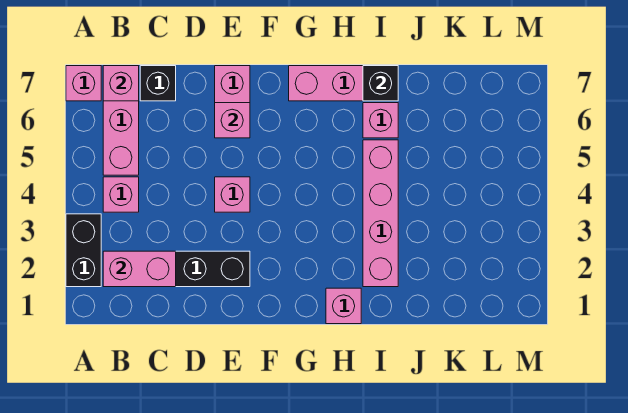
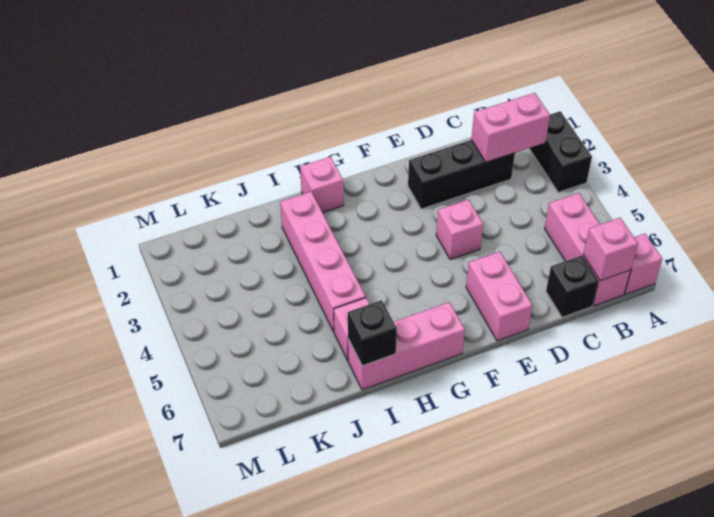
pink 1x1 brick [103,177,139,212] -> none
pink 1x1 brick [215,103,250,138] -> none

